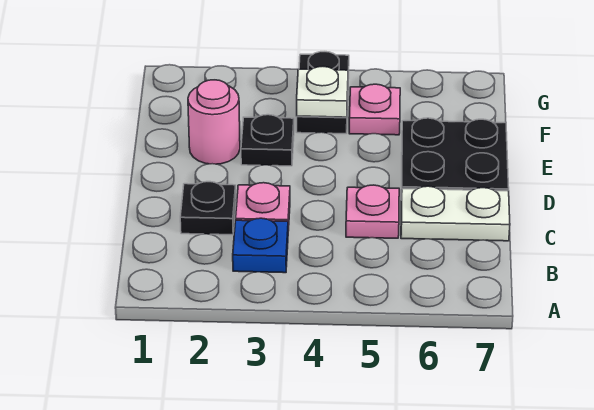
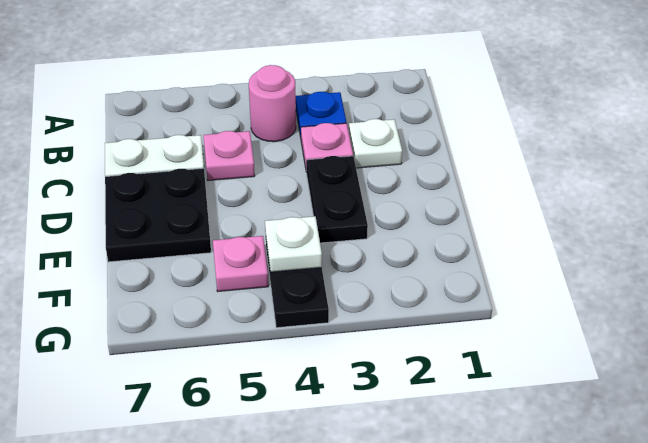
black 1x1 plate [180,182,236,235] -> white 1x1 plate [349,119,402,168]
pink 1x1 round brick [188,80,240,164] -> pink 1x1 round brick moved to [249,65,296,142]
black 1x1 plate [241,115,294,166] -> black 1x2 plate [306,156,368,243]

